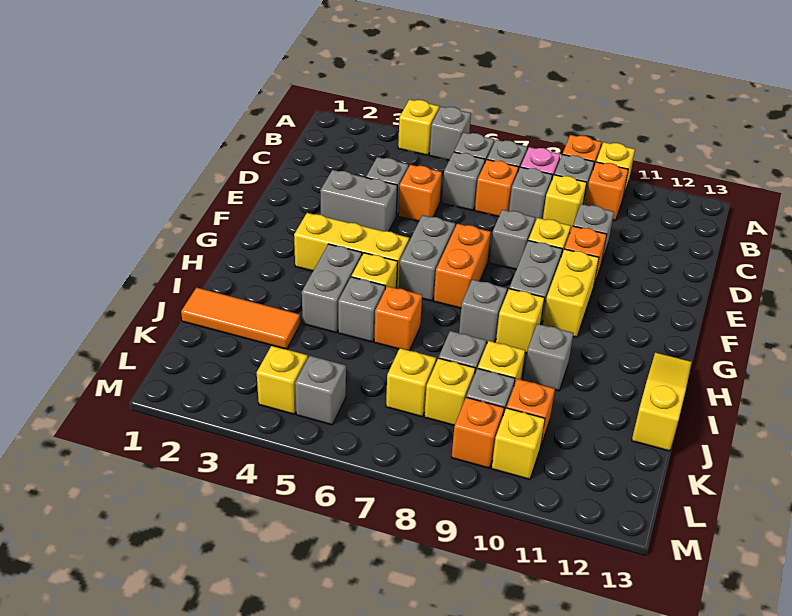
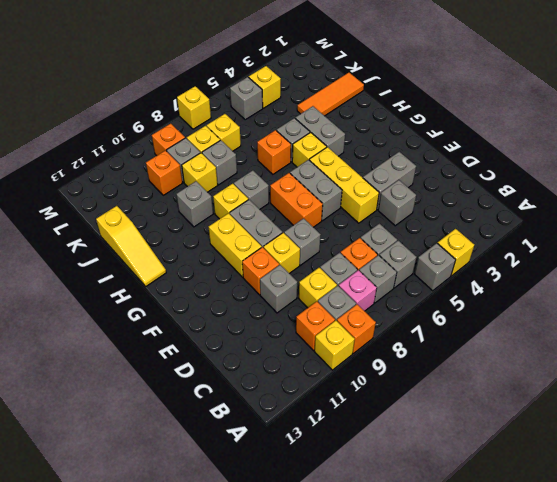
orange 1x1 brick [398,165,442,221] -> none
yellow 1x3 brick [294,213,409,289] -> yellow 1x3 brick turned to [309,147,379,223]
yellow 1x1 brick [492,408,545,480] -> yellow 1x1 brick moved to [177,86,211,129]

